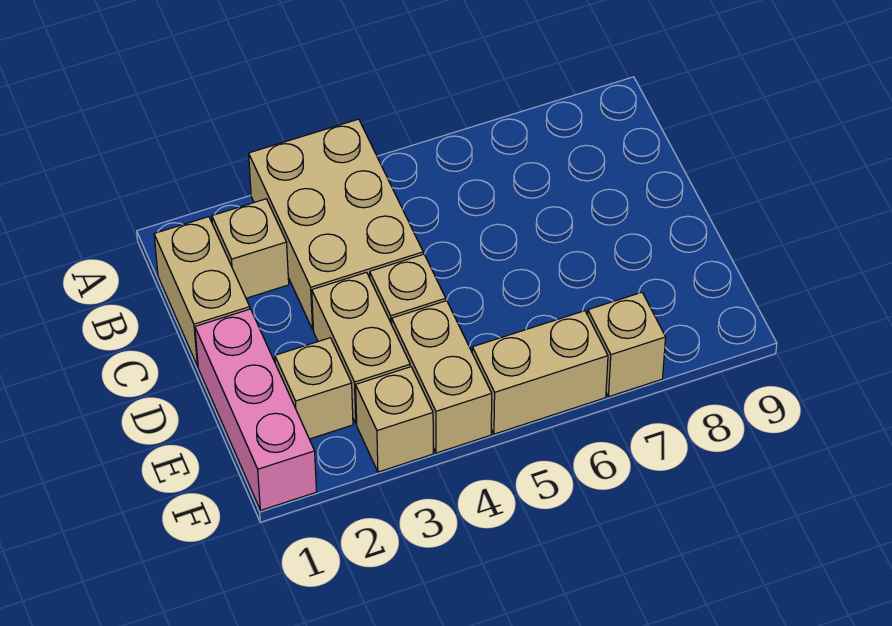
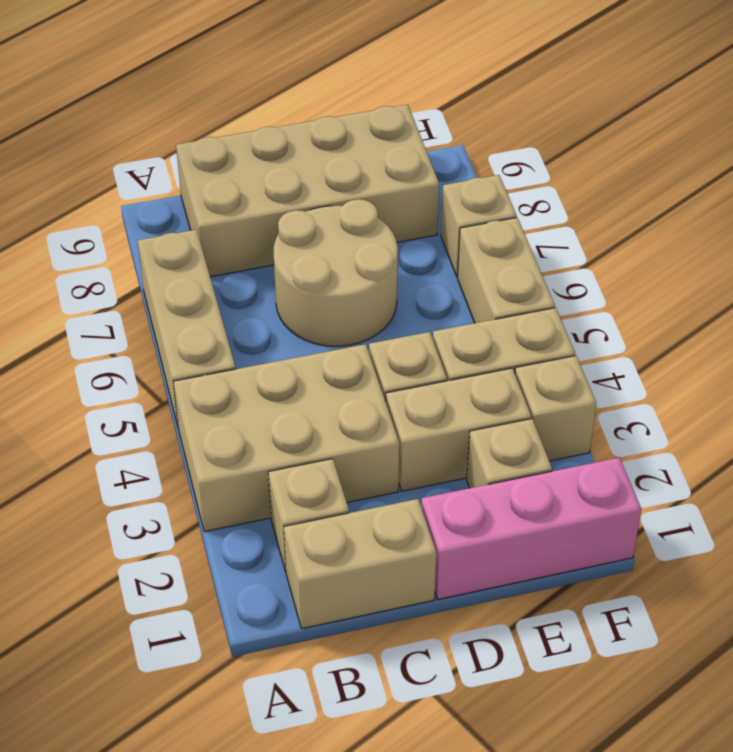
none -> tan 1x3 brick [138,230,236,429]
none -> tan 2x4 brick [176,104,439,277]
none -> tan 2x2 round brick [274,199,398,346]

